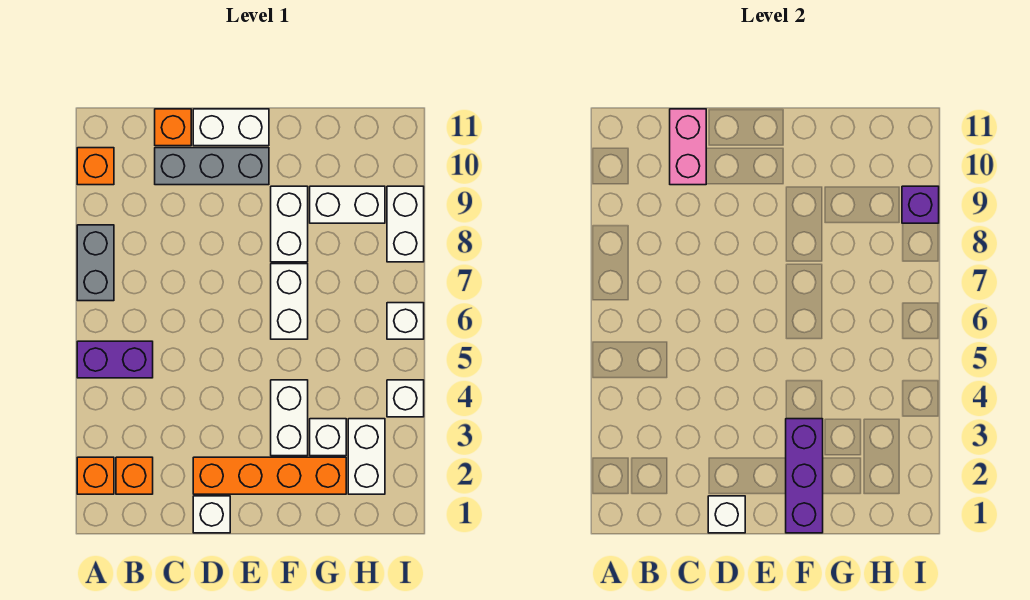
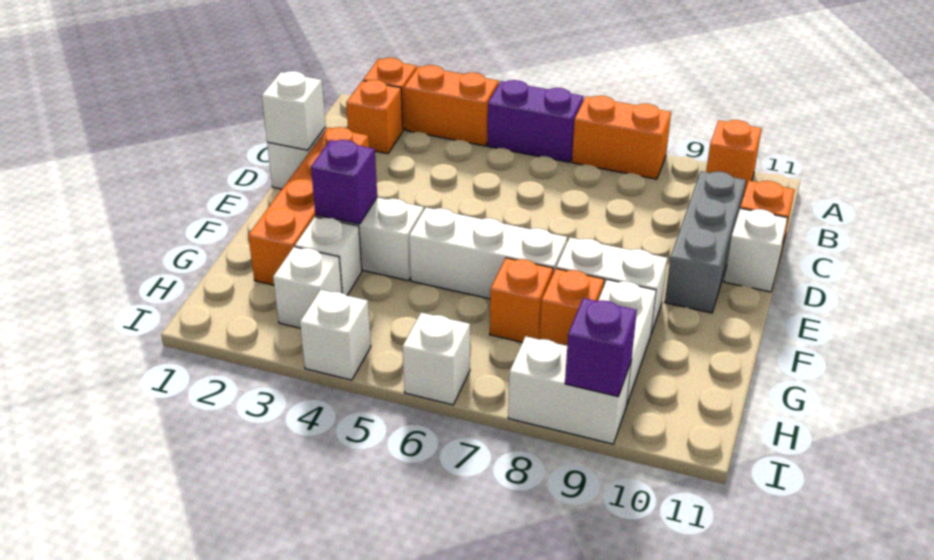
none -> orange 1x2 brick [404,65,499,146]
purple 1x2 brick [77,341,153,378] -> purple 1x2 brick turned to [487,80,584,162]
grey 1x2 brick [77,225,114,301] -> orange 1x2 brick [572,96,671,179]
pink 1x2 brick [670,109,706,185] -> none
white 1x2 brick [193,109,269,146] -> white 1x1 brick [724,208,787,292]
purple 1x3 brick [786,419,823,533] -> purple 1x1 brick [311,140,377,224]
white 1x2 brick [271,264,308,339] -> white 1x3 brick [409,208,567,299]
none -> orange 1x1 brick [490,258,553,342]
none -> orange 1x1 brick [540,269,604,346]
white 1x2 brick [348,419,385,494] -> white 1x1 brick [273,247,342,328]

